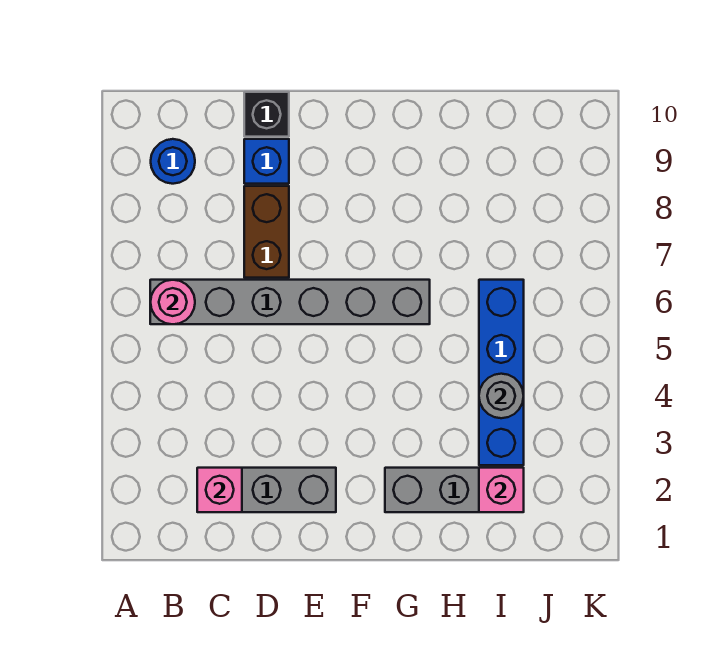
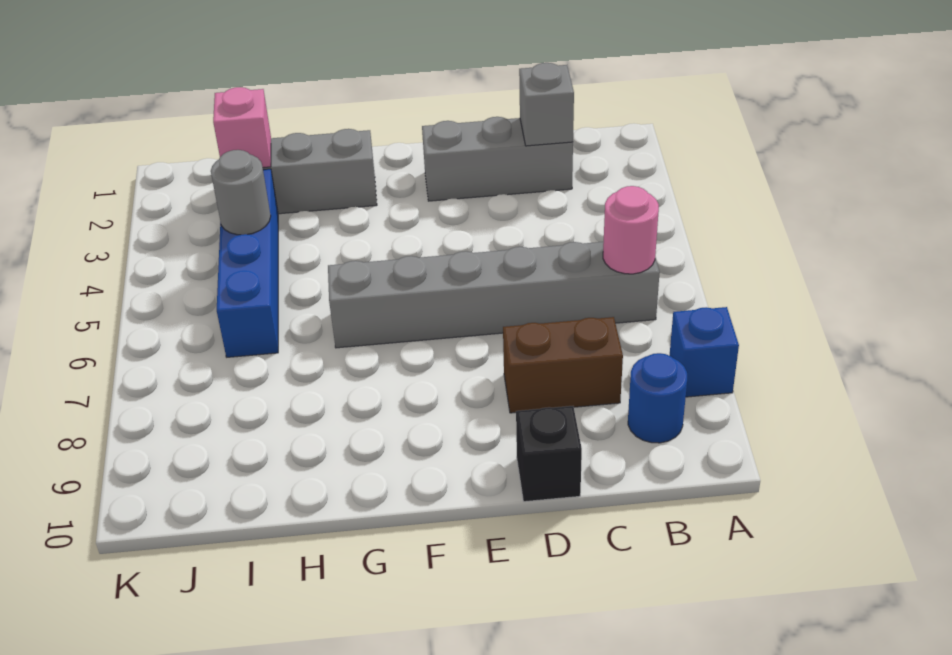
pink 1x1 brick [197,468,242,512] -> grey 1x1 brick [519,63,574,146]
brown 1x2 brick [244,186,289,278] -> brown 1x2 brick turned to [503,317,623,413]
blue 1x1 brick [244,139,289,184] -> blue 1x1 brick moved to [669,307,739,397]

